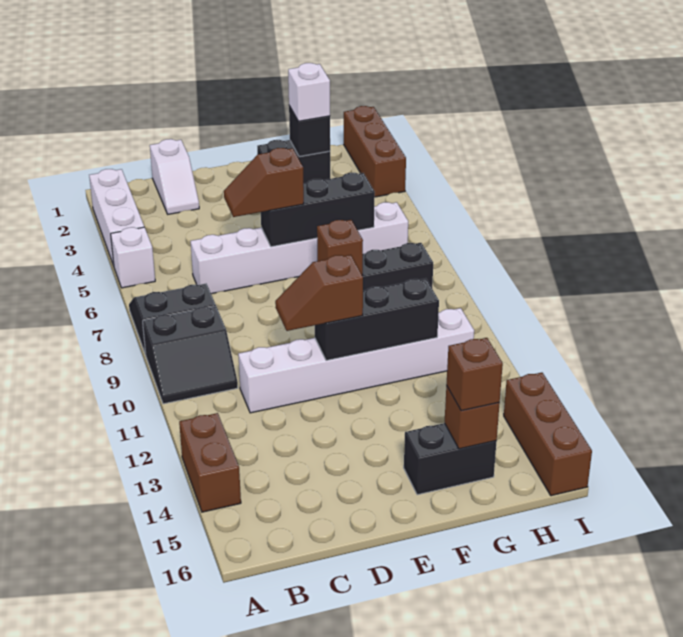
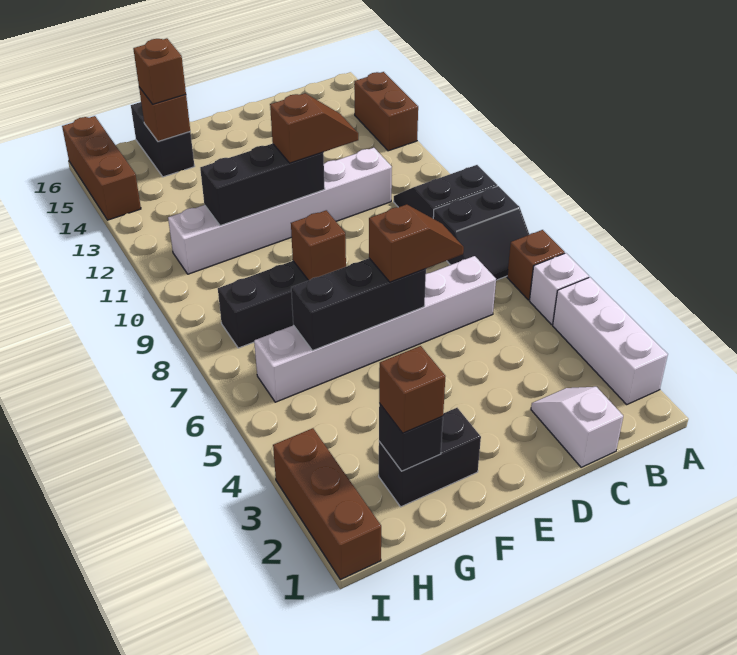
none -> brown 1x1 brick [507,230,565,300]
black 1x2 brick [404,423,497,495] -> black 1x2 brick turned to [131,102,194,177]
white 1x1 brick [288,63,330,121] -> brown 1x1 brick [379,346,446,433]

